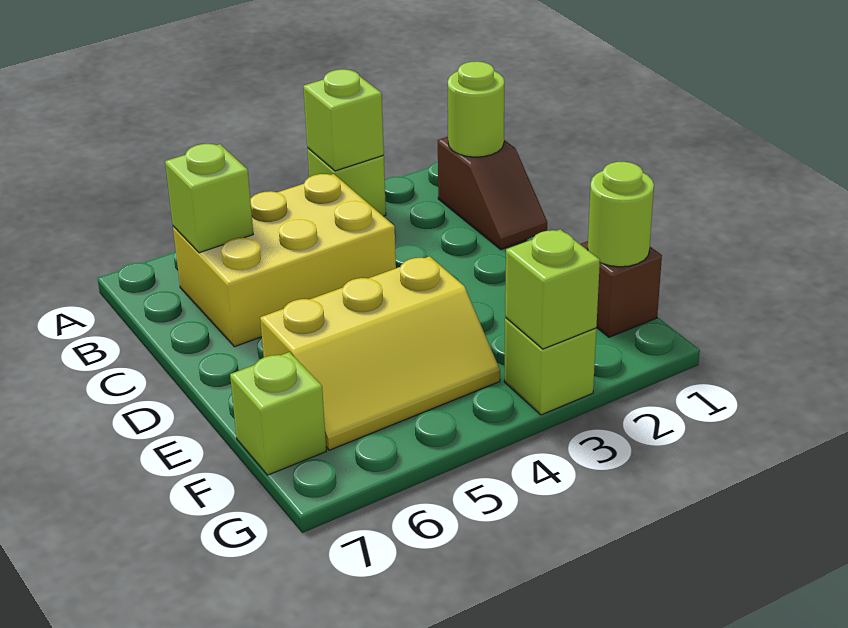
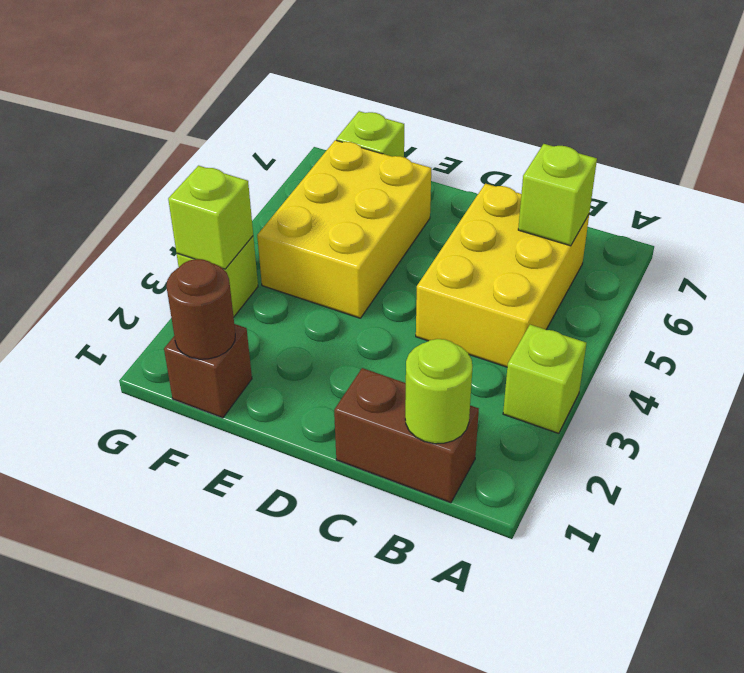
lime 1x1 brick [303,69,384,171] -> none
brown 1x2 slope [438,137,547,249] -> brown 1x2 brick [334,368,479,503]
yellow 2x3 slope [260,256,500,450] -> yellow 2x3 brick [257,140,431,318]
lime 1x1 round brick [588,162,654,267] -> brown 1x1 round brick [166,259,235,359]

